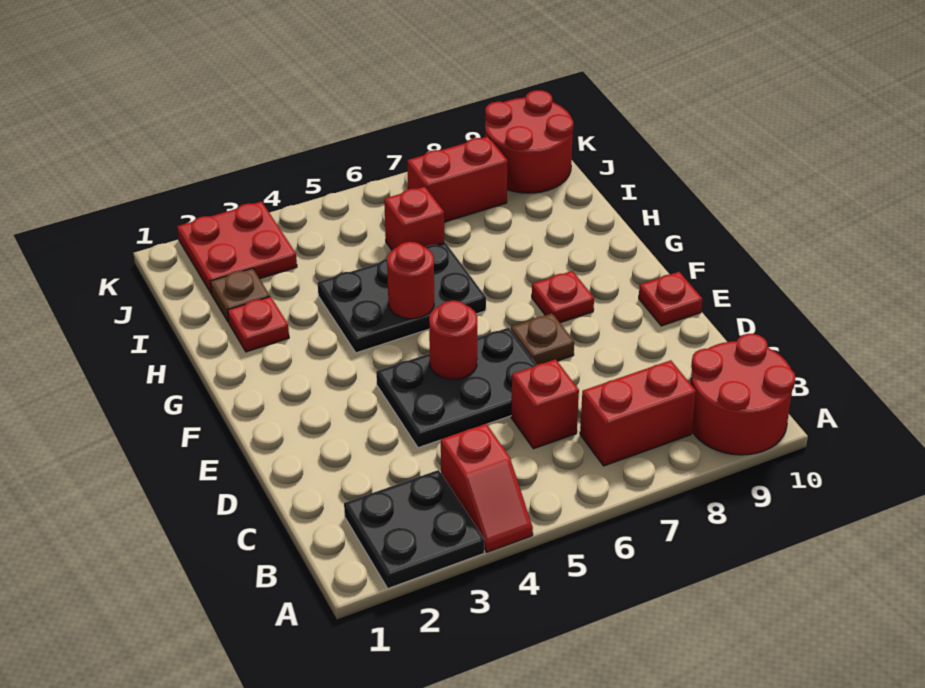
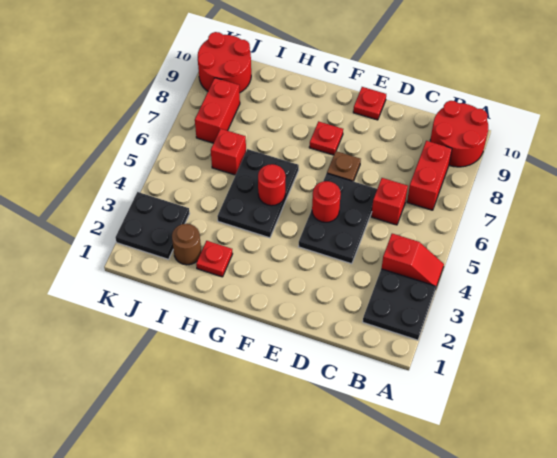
brown 1x1 plate [210,268,270,322] -> brown 1x1 round brick [172,224,201,265]
red 2x2 plate [177,202,297,294] -> black 2x2 plate [116,192,190,259]

